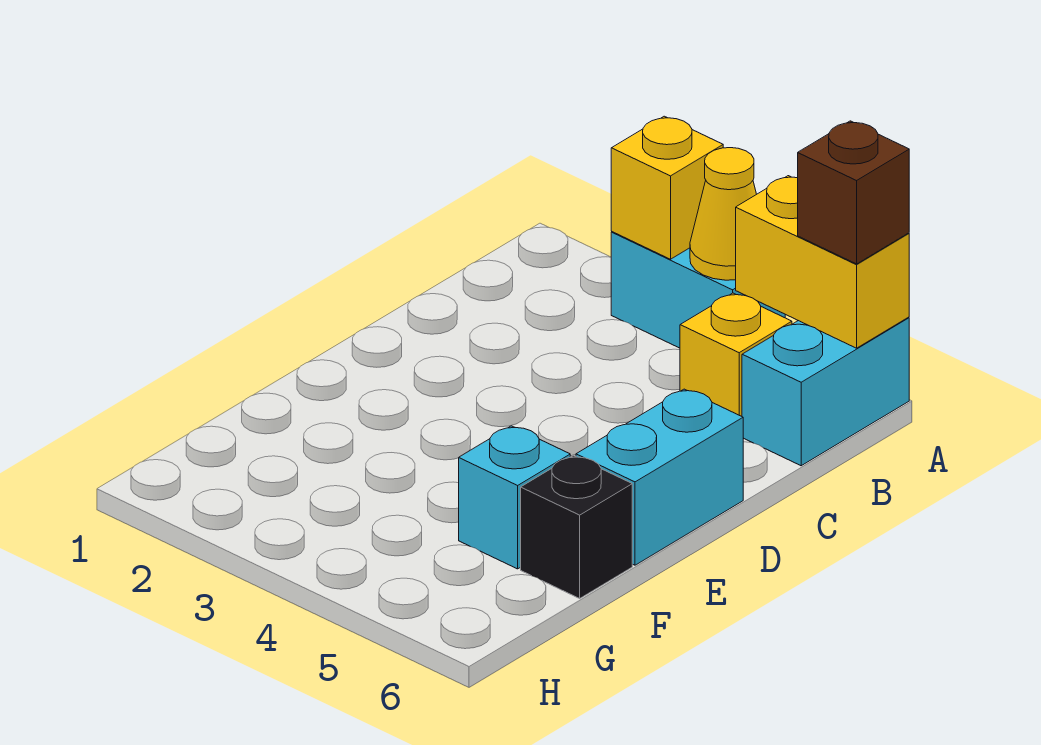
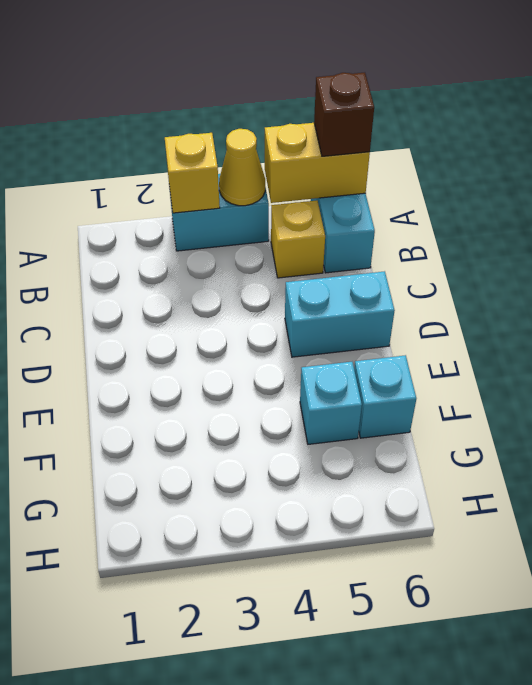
cyan 1x2 brick [576,389,743,565] -> cyan 1x2 brick turned to [285,271,395,357]
black 1x1 brick [521,456,632,598] -> cyan 1x1 brick [354,355,416,438]

